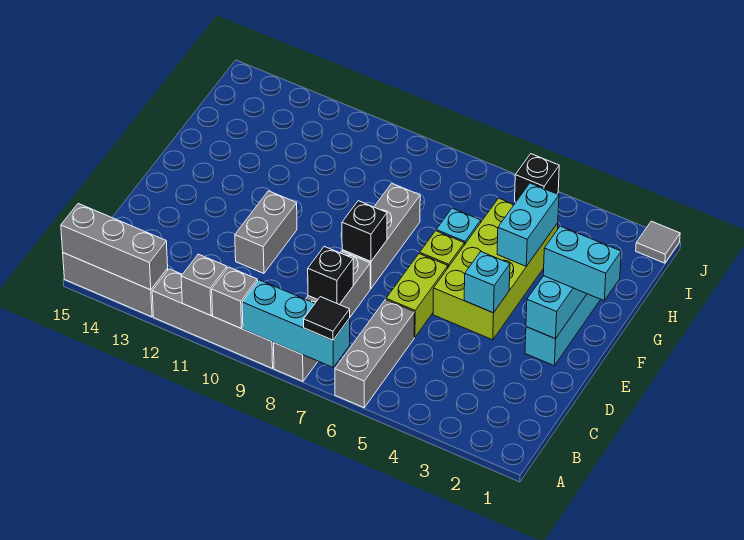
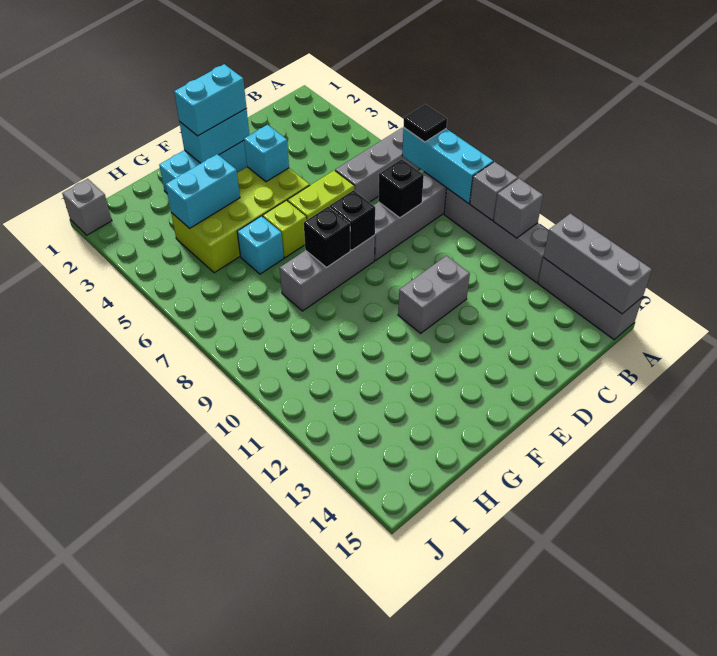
cyan 1x2 brick [543,226,621,301] -> cyan 1x2 brick turned to [174,64,246,136]
grey 1x1 tile [636,221,680,263] -> grey 1x1 brick [62,179,112,235]
black 1x1 brick [515,154,559,202] -> black 1x1 brick moved to [304,207,350,267]

